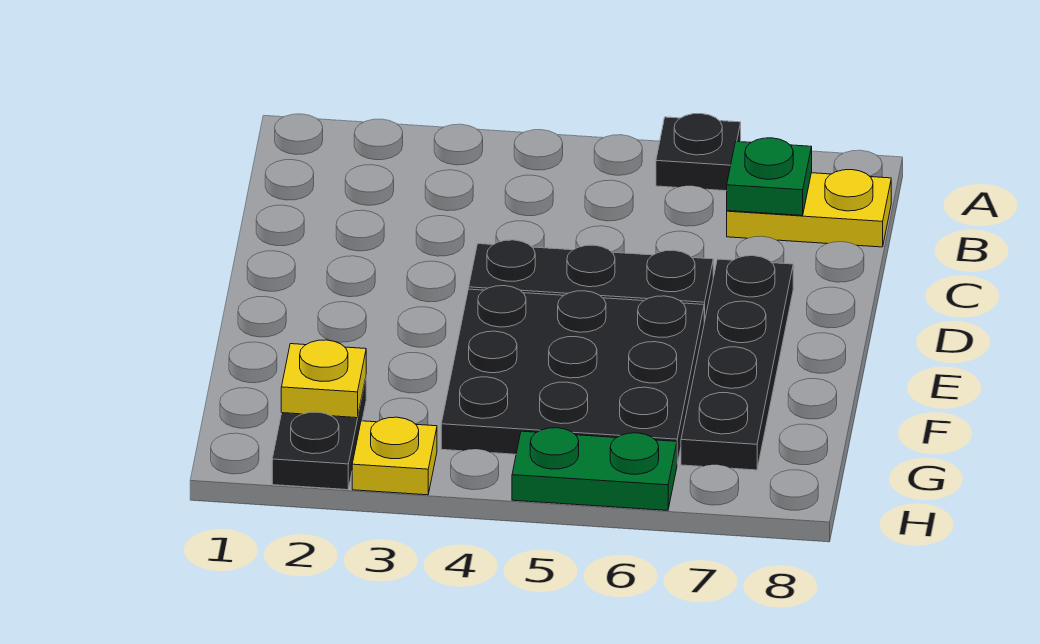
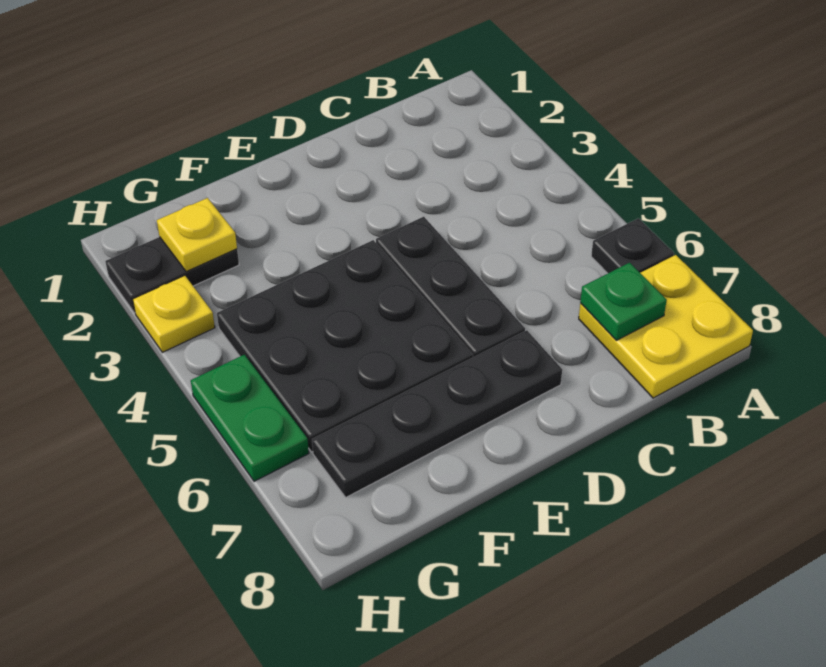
yellow 1x2 plate [727,170,891,247] -> yellow 2x2 plate [579,255,753,398]

